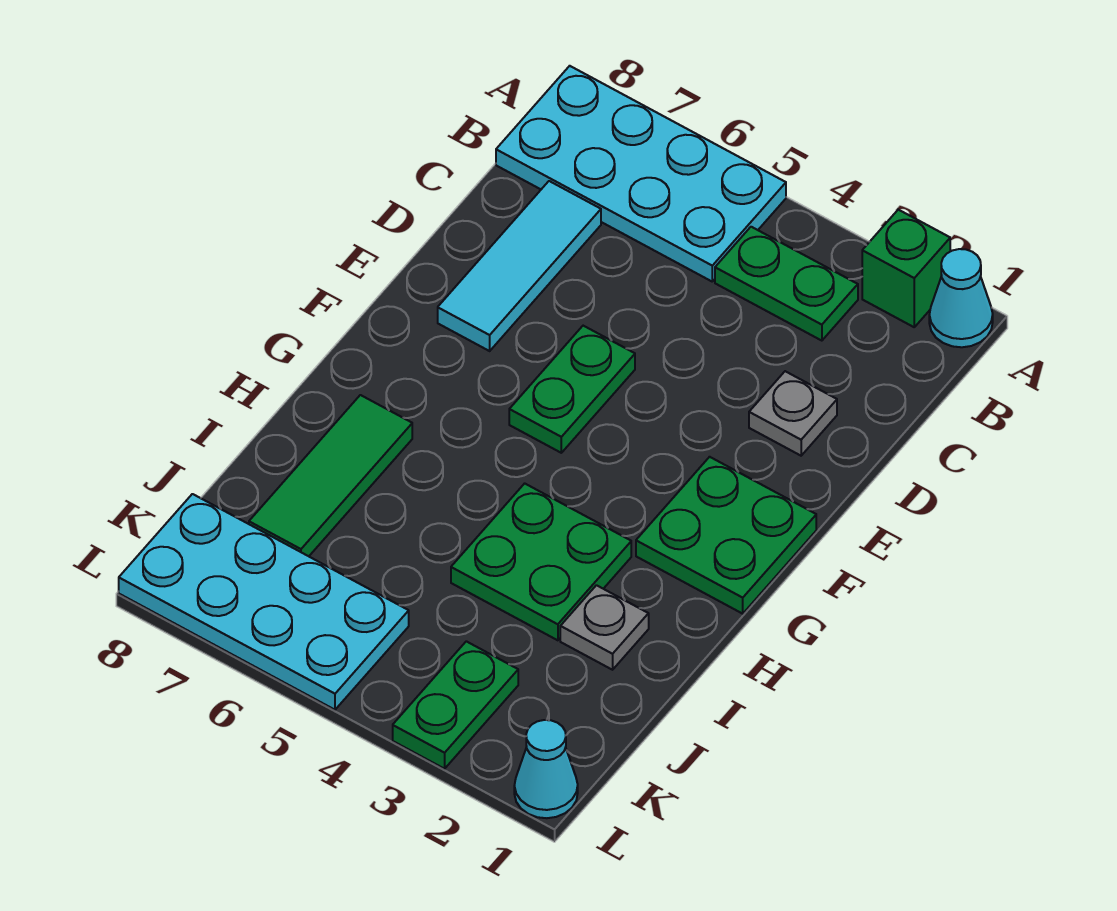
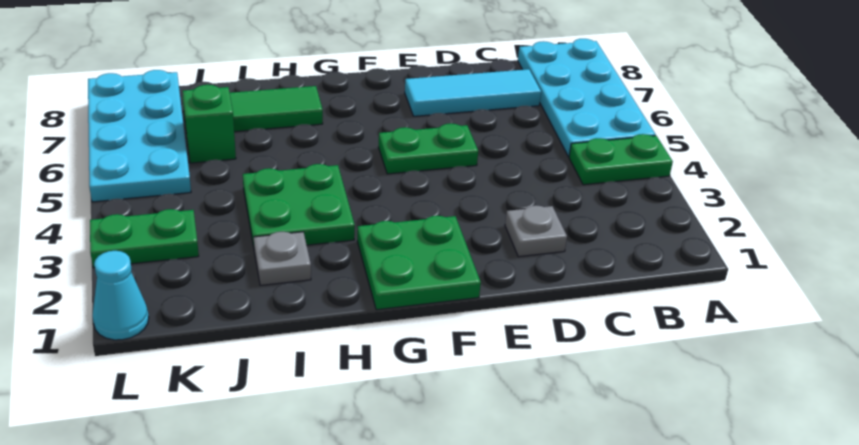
cyan 1x1 cone [929,249,993,347] -> none
green 1x1 brick [862,210,950,327] -> green 1x1 brick moved to [183,85,236,163]
green 1x2 plate [715,227,858,341] -> green 1x2 plate turned to [569,134,673,185]

